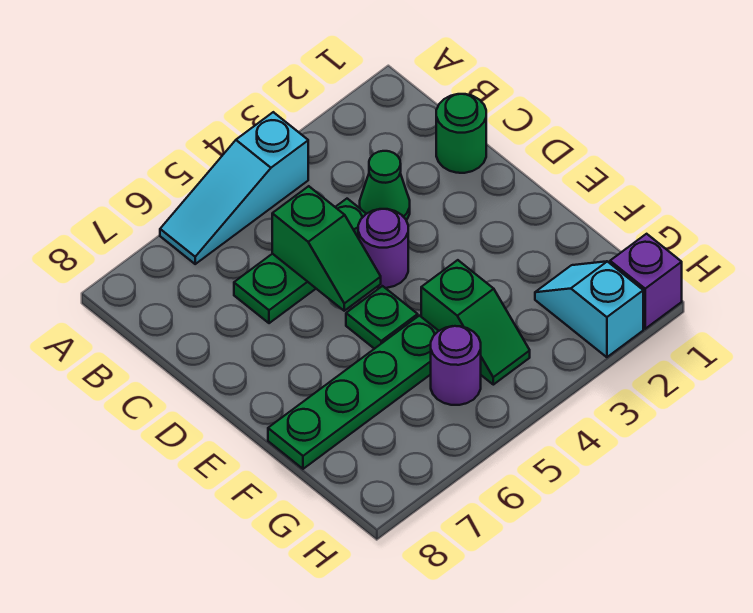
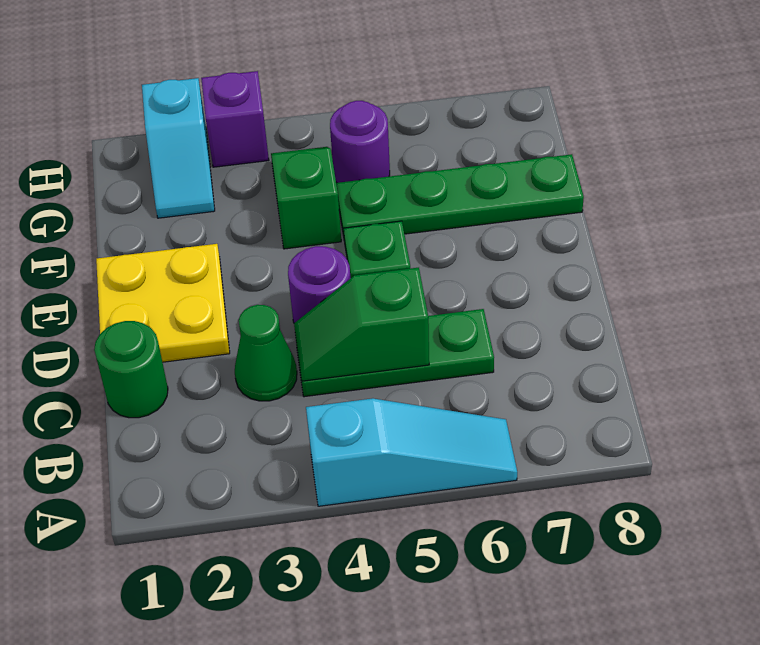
green 1x2 slope [272,186,381,311] -> green 1x2 slope turned to [294,268,429,381]
none -> yellow 2x2 plate [96,244,230,362]
purple 1x1 brick [610,234,682,329] -> purple 1x1 brick moved to [201,71,269,167]

